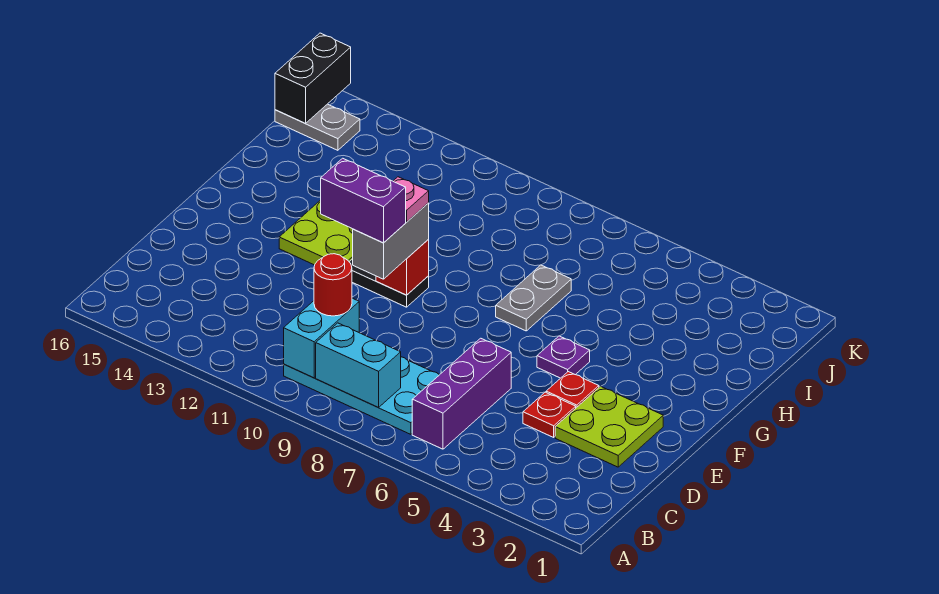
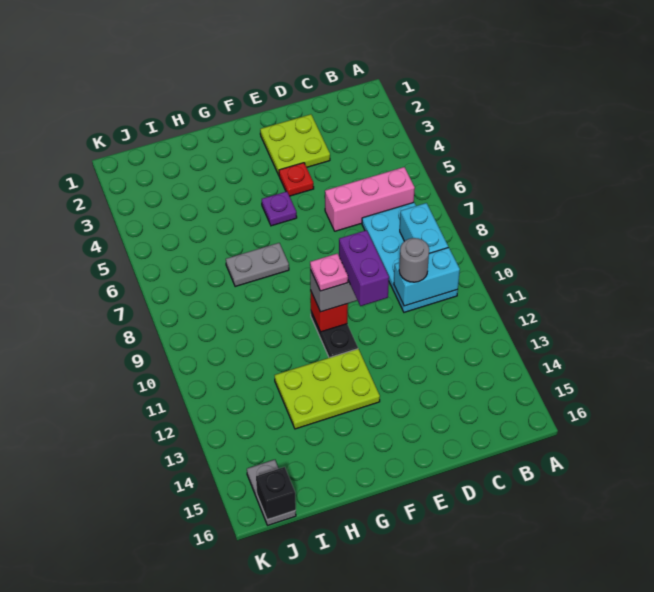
purple 1x3 brick [412,338,511,449] -> pink 1x3 brick [325,167,415,231]
red 1x1 round brick [314,254,352,316] -> grey 1x1 round brick [399,238,429,282]
red 1x1 plate [523,392,576,437] -> none
black 1x2 brick [275,33,351,123] -> black 1x1 brick [256,467,296,520]

